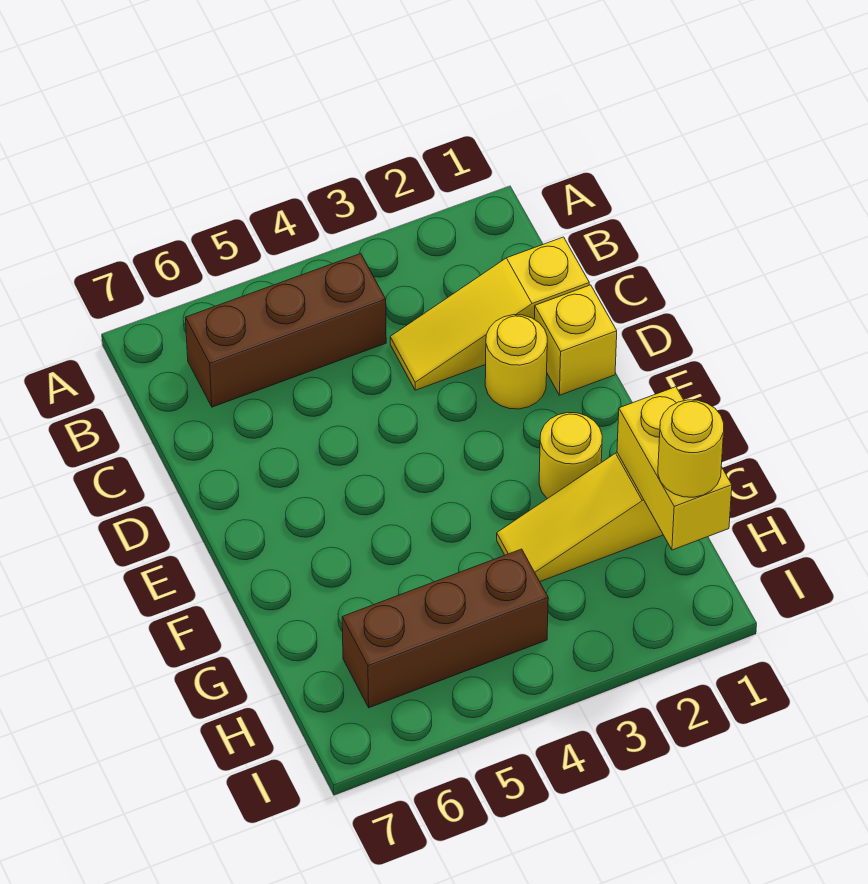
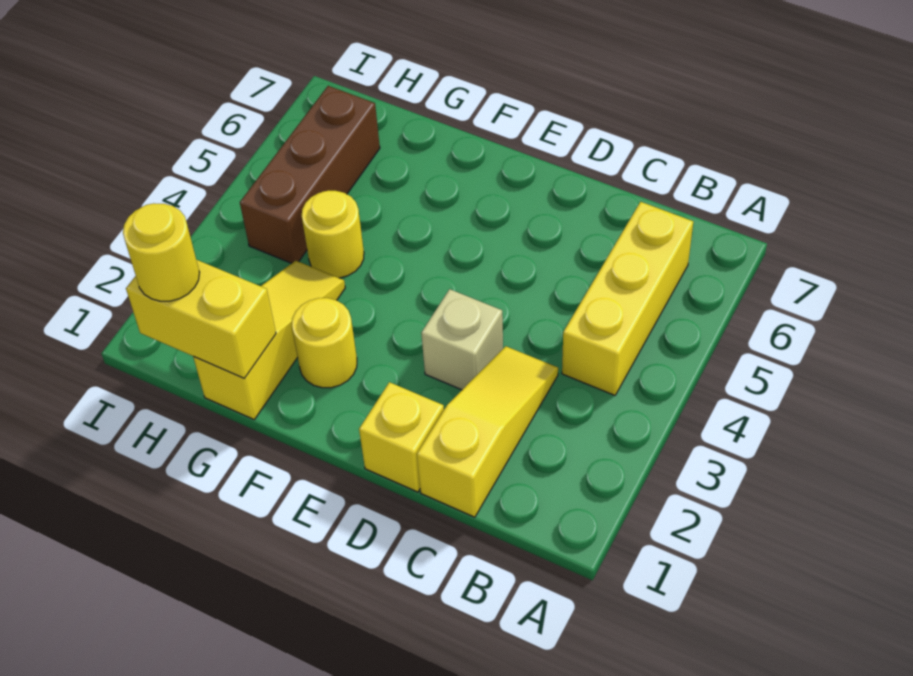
brown 1x3 brick [186,254,386,407] -> yellow 1x3 brick [562,202,693,395]
yellow 1x1 round brick [485,315,547,409] -> yellow 1x1 round brick moved to [302,191,364,278]
none -> tan 1x1 brick [421,289,503,390]

